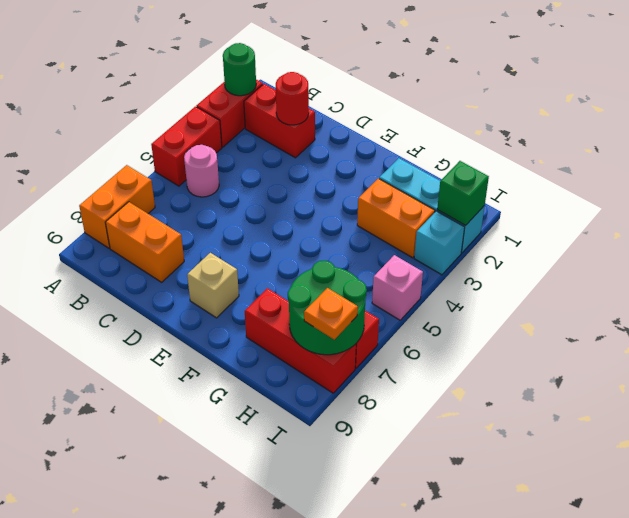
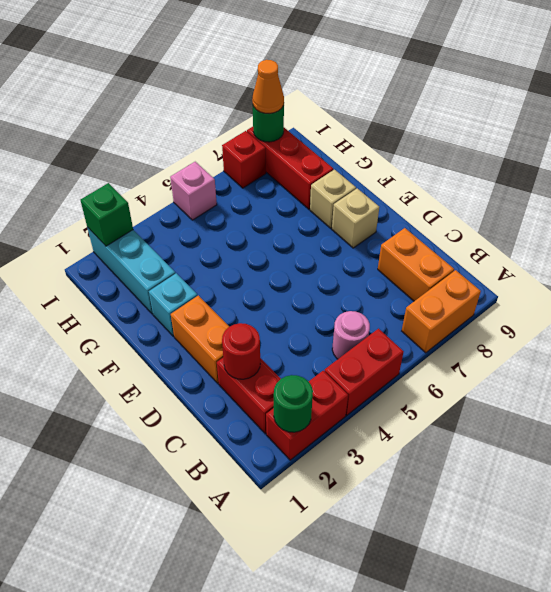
none -> tan 1x1 brick [310,170,356,228]
orange 1x2 brick [357,178,435,258] -> orange 1x2 brick moved to [171,295,229,383]
green 2x2 round brick [288,261,367,355] -> green 1x1 round brick [253,105,284,142]
cyan 1x1 brick [414,211,465,275] -> cyan 1x1 brick moved to [149,273,197,336]
orange 1x1 plate [304,288,358,339] -> orange 1x1 cone [252,60,284,114]

